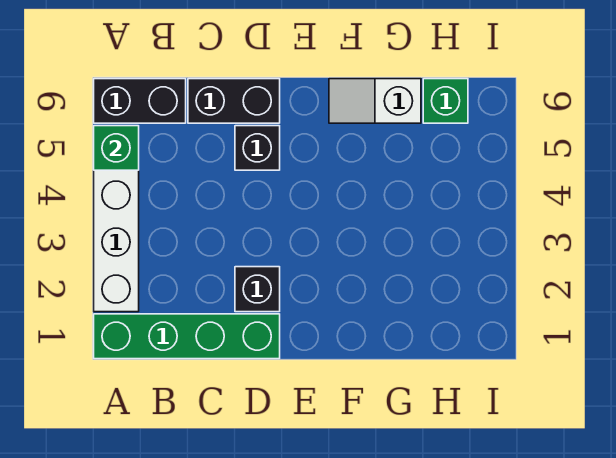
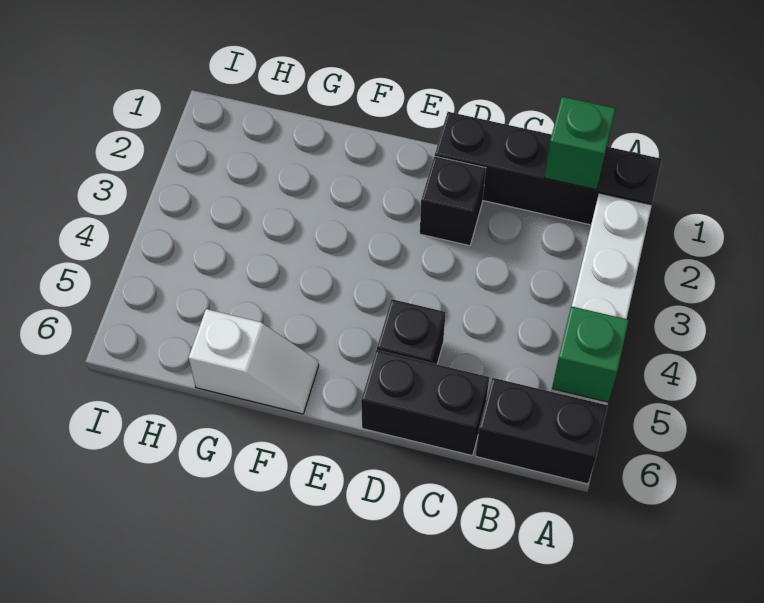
green 1x4 brick [94,314,280,359] -> black 1x4 brick [435,112,662,225]
green 1x1 brick [423,79,468,123] -> green 1x1 brick moved to [544,97,615,190]

